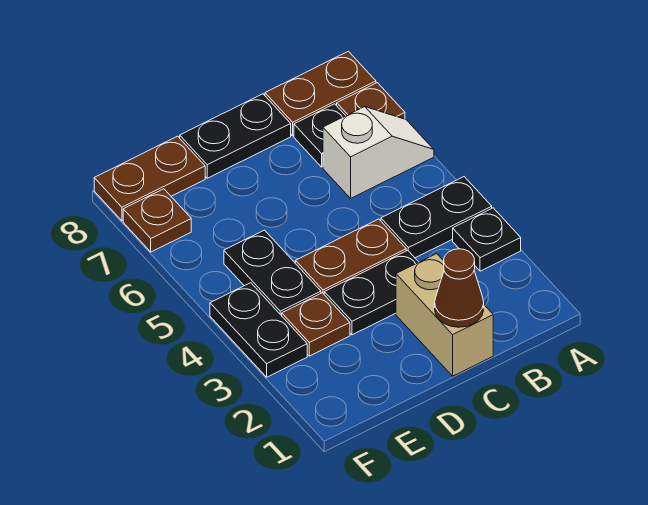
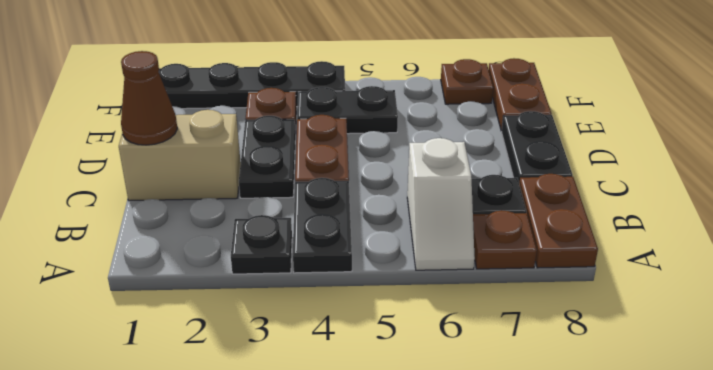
black 1x2 plate [210,283,307,377] -> black 1x4 plate [159,61,345,109]

